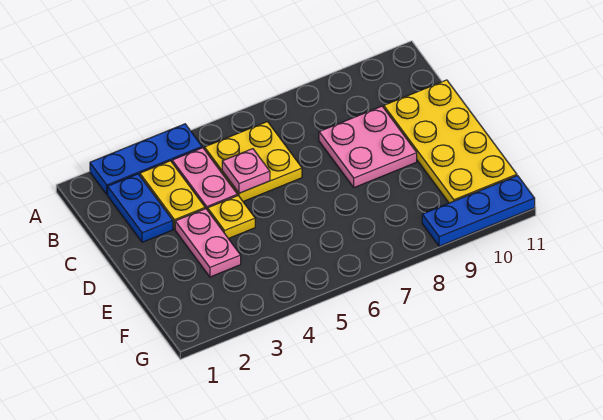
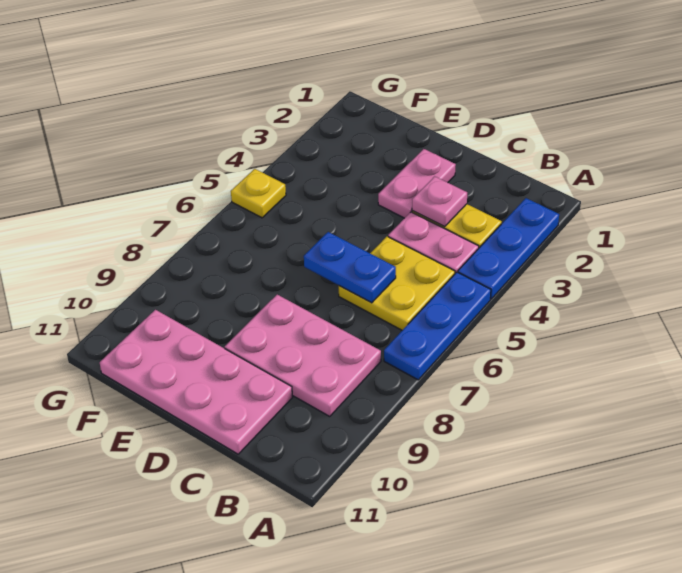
blue 1x2 plate [108,174,173,242] -> blue 1x2 plate moved to [304,232,396,303]
pink 1x1 plate [222,149,270,193] -> pink 1x1 plate moved to [412,176,467,227]
pink 2x2 plate [319,106,417,188] -> pink 2x3 plate [225,295,381,416]
yellow 2x4 plate [384,80,517,203] -> pink 2x4 plate [100,310,292,454]
pink 1x2 plate [175,209,241,277] -> pink 1x2 plate turned to [378,149,456,218]
yellow 1x1 plate [208,196,255,239] -> yellow 1x1 plate moved to [231,169,286,218]
blue 1x3 plate [422,176,535,246] -> blue 1x3 plate moved to [384,272,491,380]

